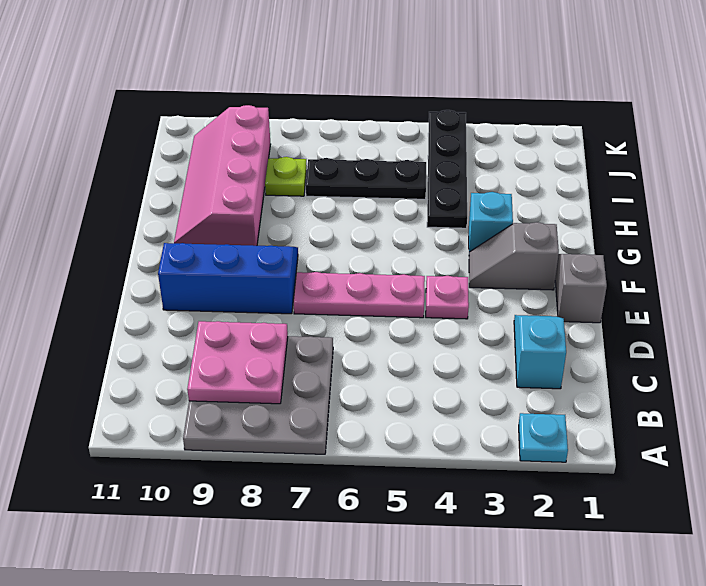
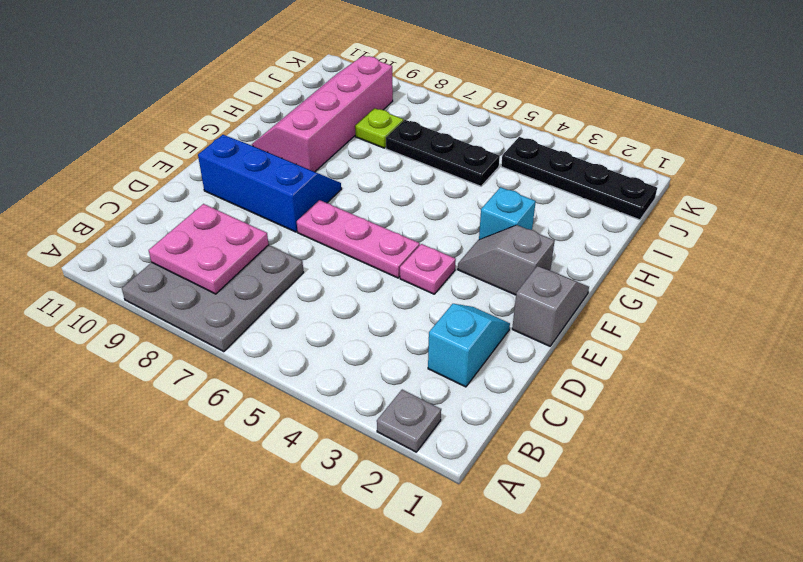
cyan 1x1 plate [519,413,568,462] -> grey 1x1 plate [377,390,441,452]
black 1x4 plate [427,110,467,228] -> black 1x4 plate turned to [501,137,657,220]

